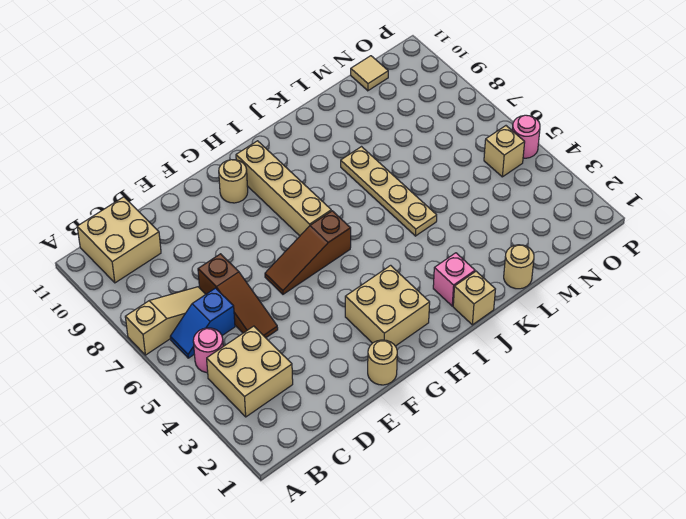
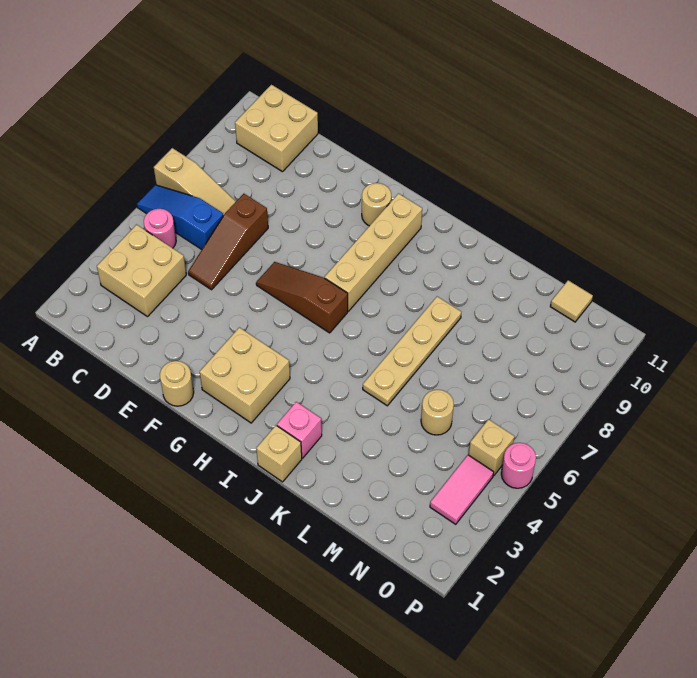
blue 1x2 slope [170,288,235,358] -> blue 1x3 slope [137,185,223,250]
tan 1x1 round brick [504,245,534,289] -> tan 1x1 round brick moved to [421,390,454,435]
none -> pink 1x2 tile [430,455,494,524]

